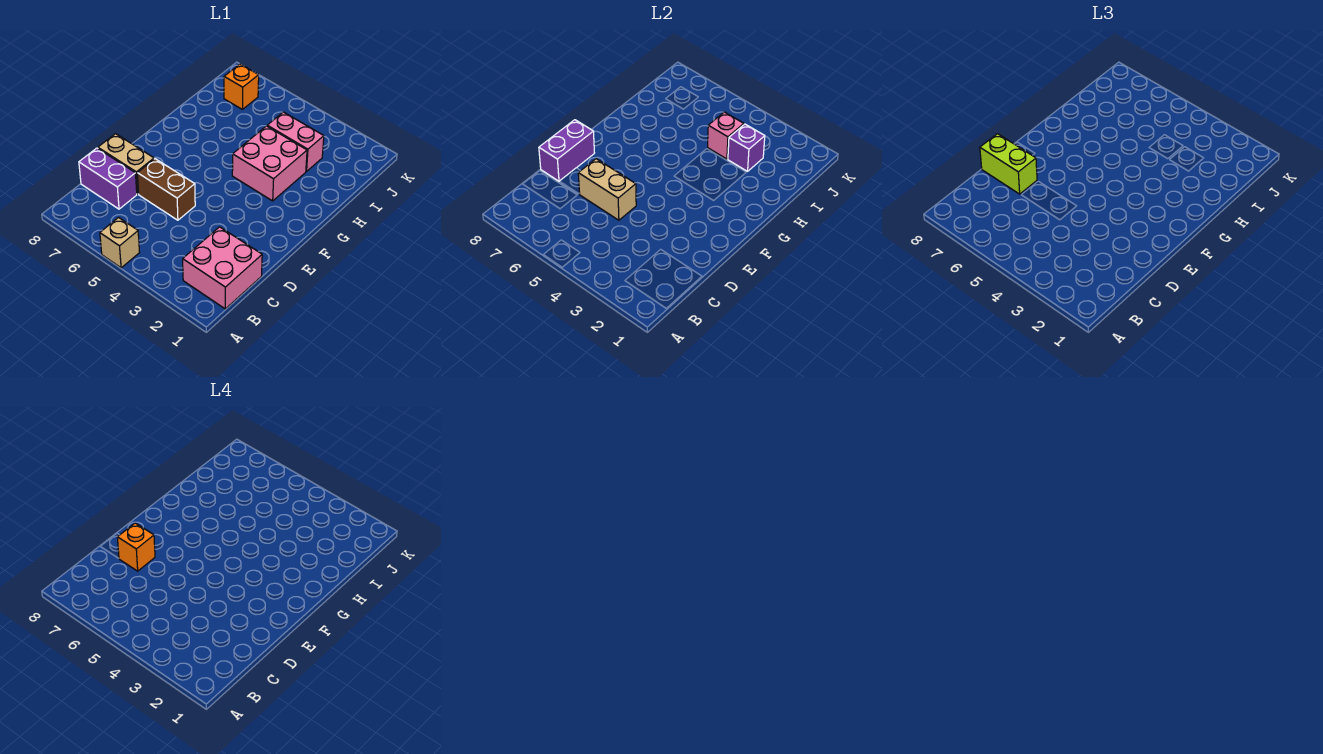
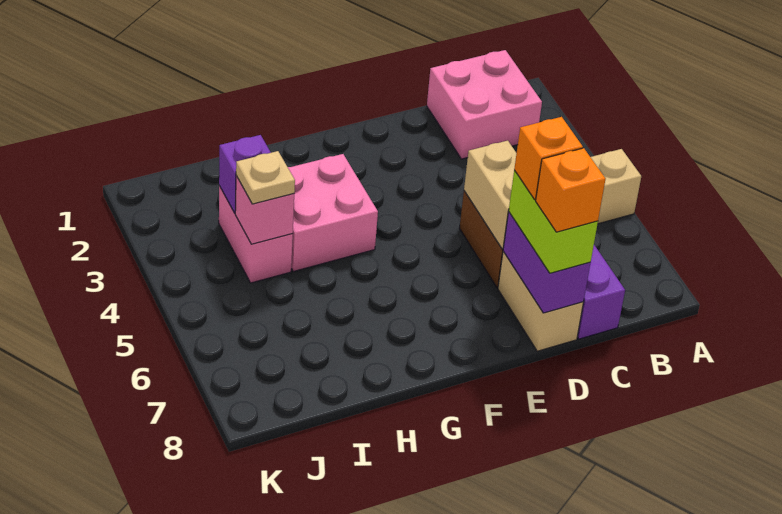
purple 1x2 brick [539,120,594,181] -> purple 1x2 brick turned to [503,212,591,313]
none -> tan 1x1 plate [236,151,295,204]
orange 1x1 brick [224,64,259,109] -> orange 1x1 brick moved to [536,148,605,232]

